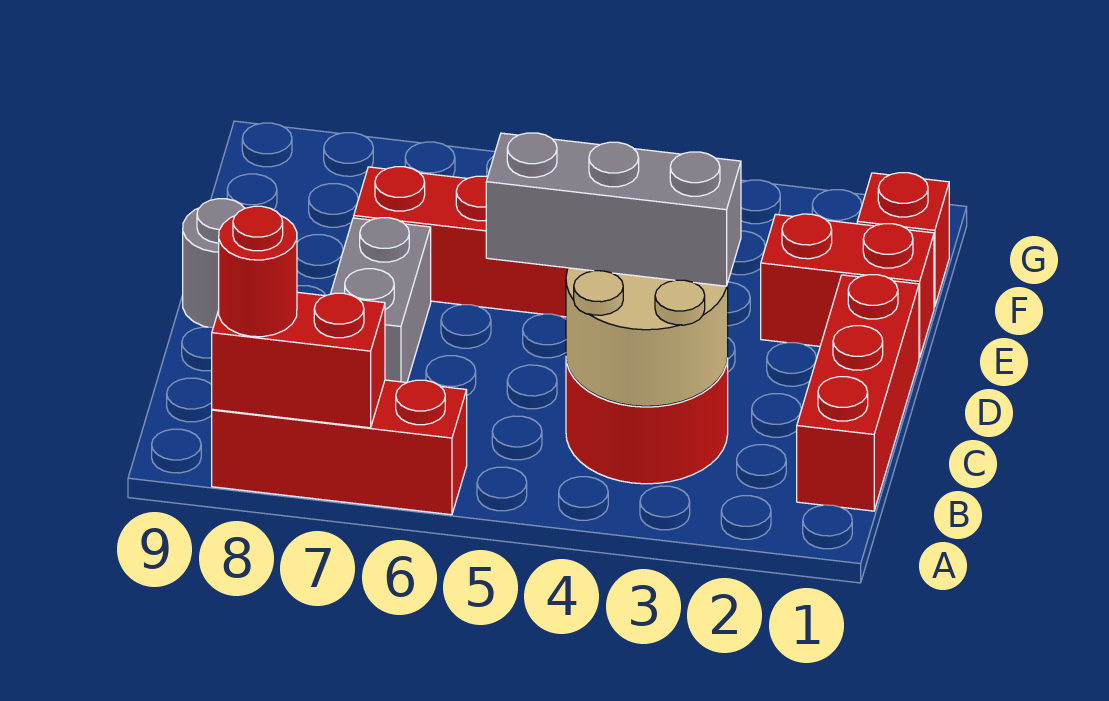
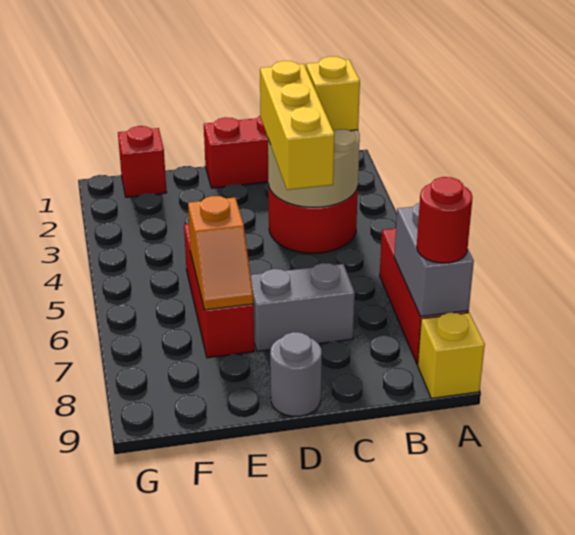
red 1x2 brick [212,292,385,428] -> grey 1x2 brick [394,203,474,317]
none -> yellow 1x1 brick [418,313,485,398]
none -> yellow 1x1 brick [306,57,360,131]
grey 1x3 brick [486,133,741,286] -> yellow 1x3 brick [260,61,334,190]
red 1x2 brick [761,214,934,358] -> none
none -> orange 1x2 slope [188,196,253,310]

